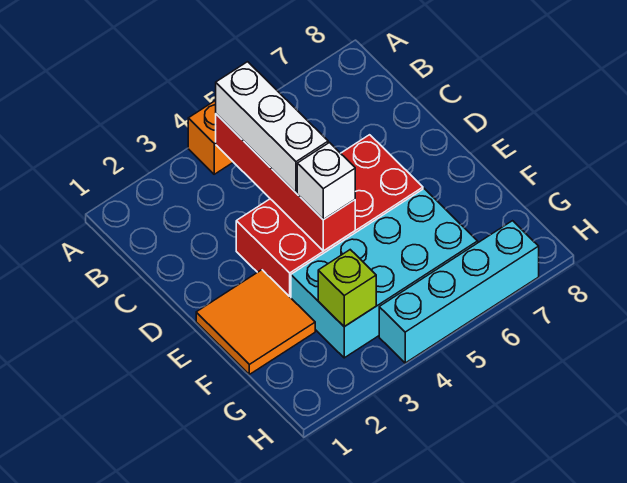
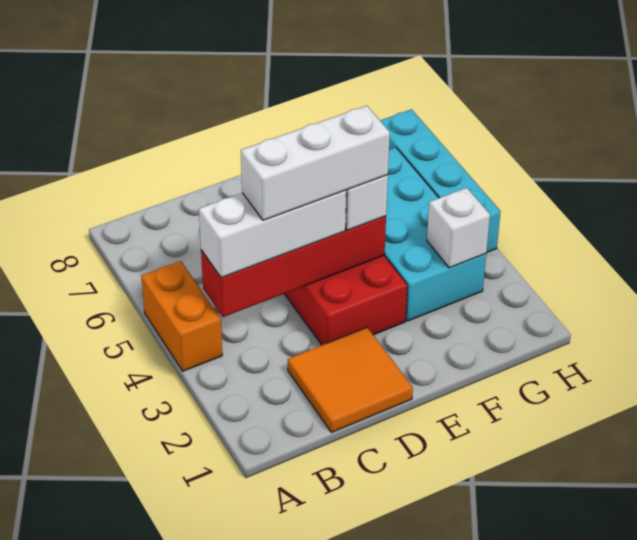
none -> white 1x3 brick [241,106,390,220]
orange 2x2 tile [196,270,315,374] -> orange 2x2 tile moved to [288,328,413,433]
lime 1x1 brick [318,250,376,327] -> white 1x1 brick [427,188,490,268]

